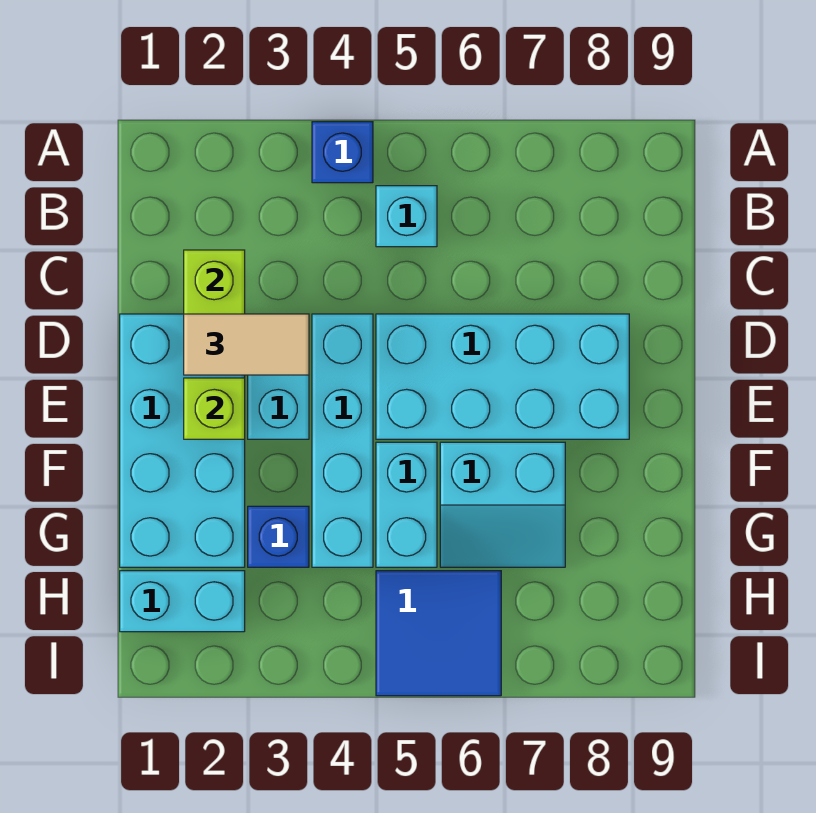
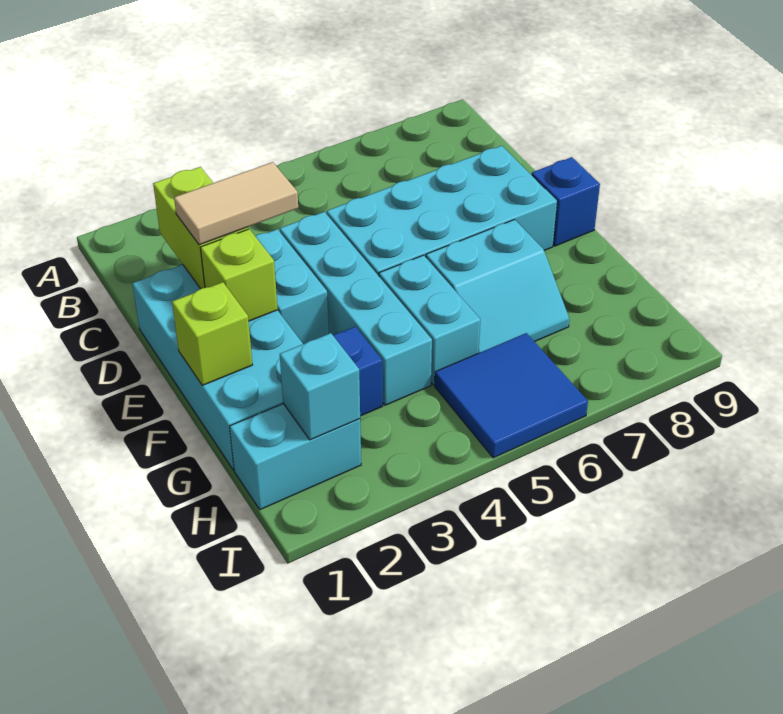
blue 1x1 brick [312,122,373,183] -> blue 1x1 brick moved to [531,157,600,246]
cyan 1x1 brick [376,186,437,247] -> cyan 1x1 brick moved to [280,333,360,440]
none -> lime 1x1 brick [172,282,252,385]

